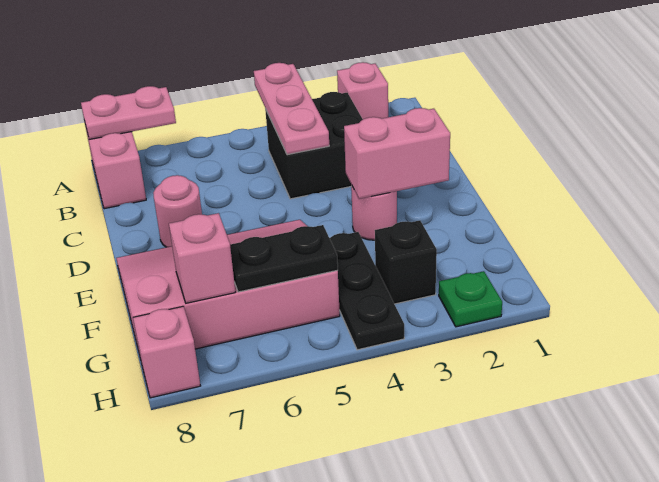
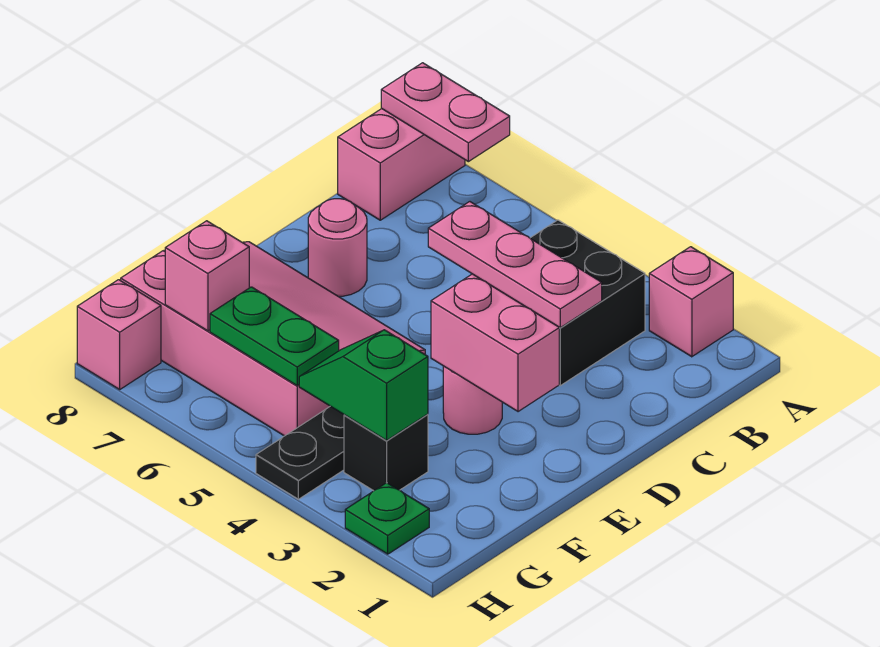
pink 1x3 plate [254,63,329,155] -> pink 1x3 plate turned to [428,202,602,328]
none -> green 1x2 slope [299,330,428,440]
black 1x2 plate [230,225,338,292] -> green 1x2 plate [210,287,339,386]

